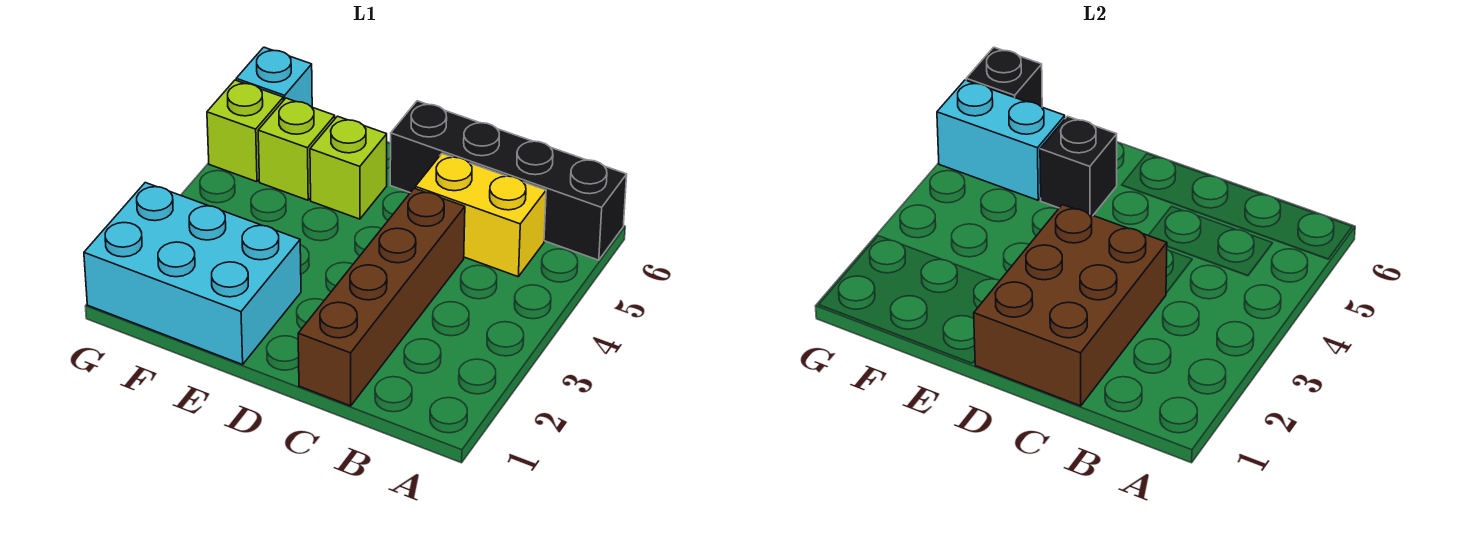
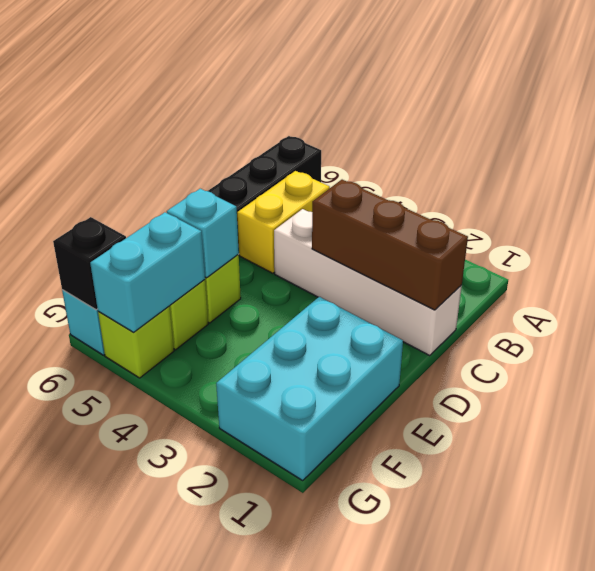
brown 1x4 brick [298,188,465,406] -> white 1x4 brick [274,209,462,356]
brown 2x3 brick [974,205,1167,406] -> brown 1x3 brick [312,180,468,310]
black 1x1 brick [1040,116,1117,215] -> cyan 1x1 brick [167,189,239,278]

